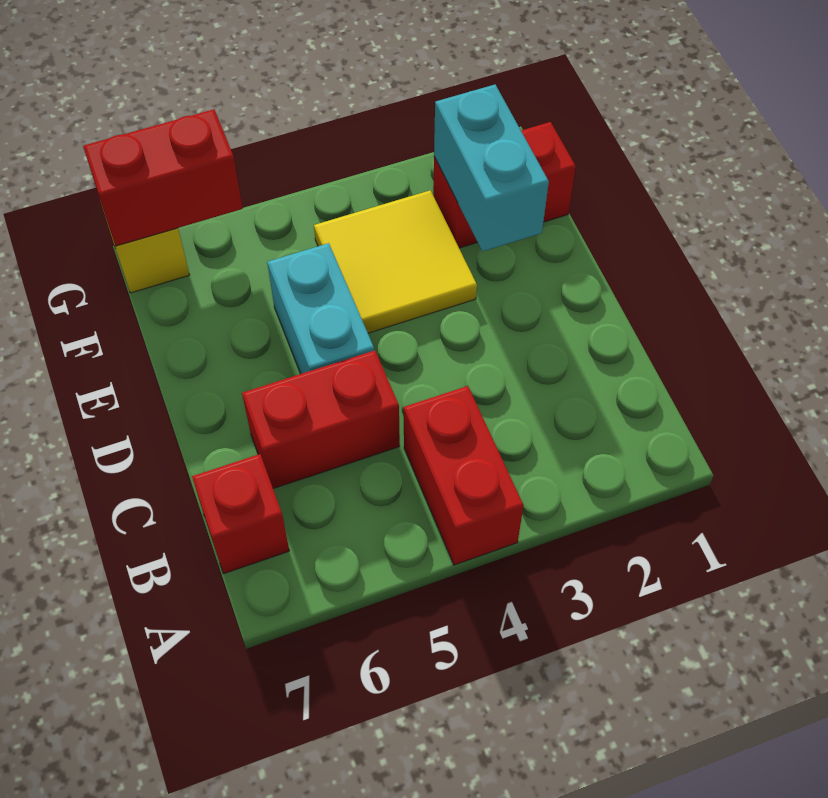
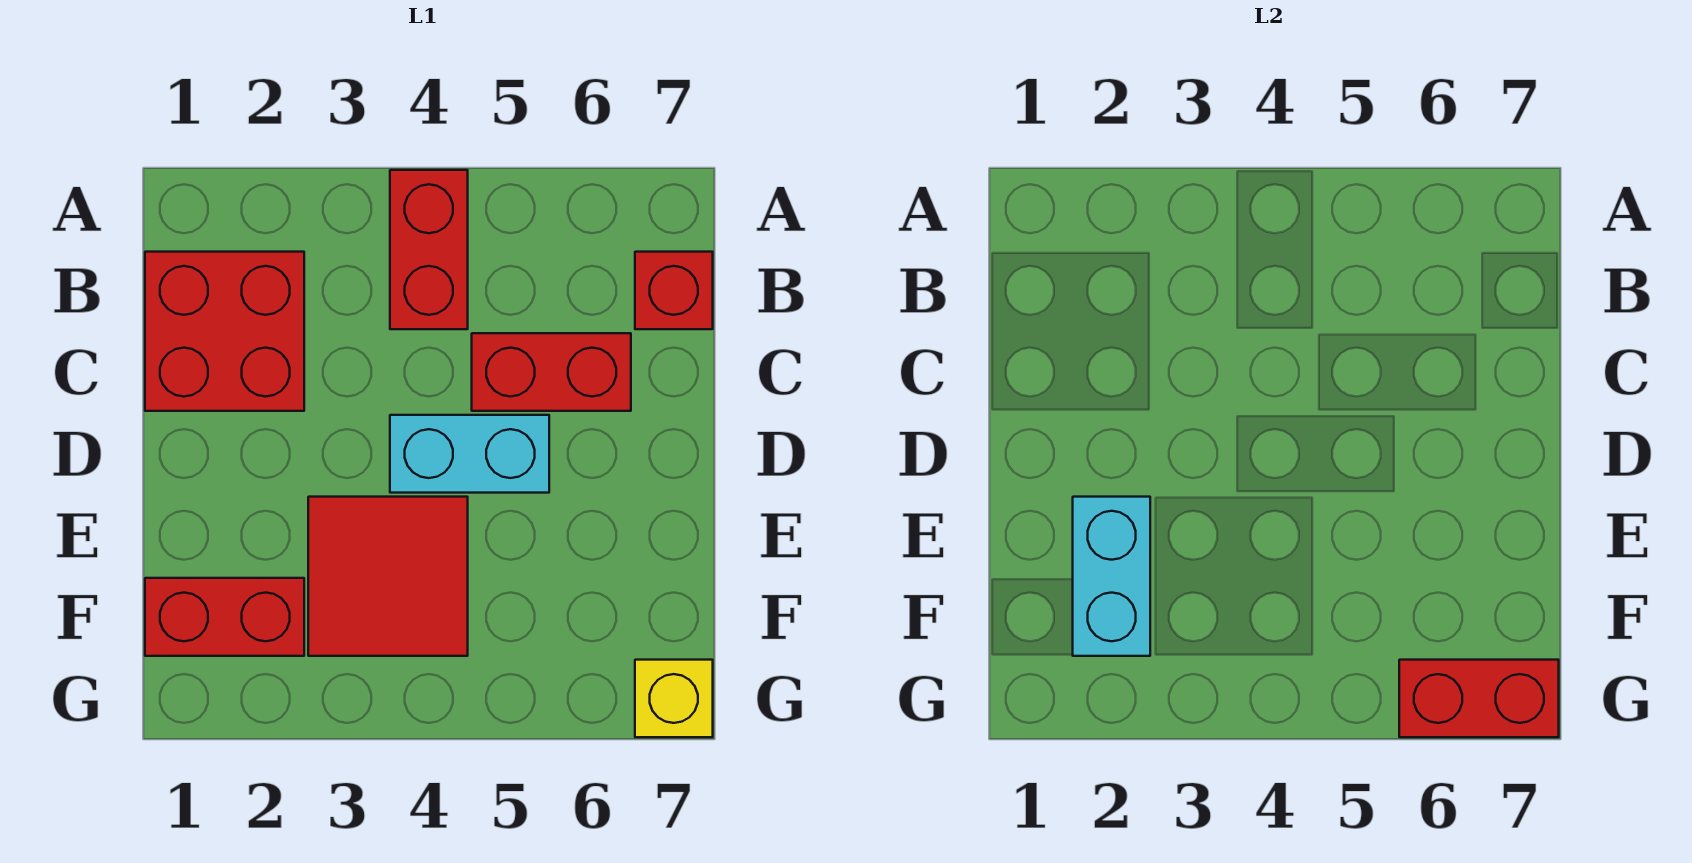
none -> red 2x2 brick [145,252,304,411]
cyan 1x2 brick [267,243,374,374] -> cyan 1x2 brick turned to [390,415,549,493]
yellow 2x2 tile [314,190,477,333] -> red 2x2 tile [308,497,468,656]

